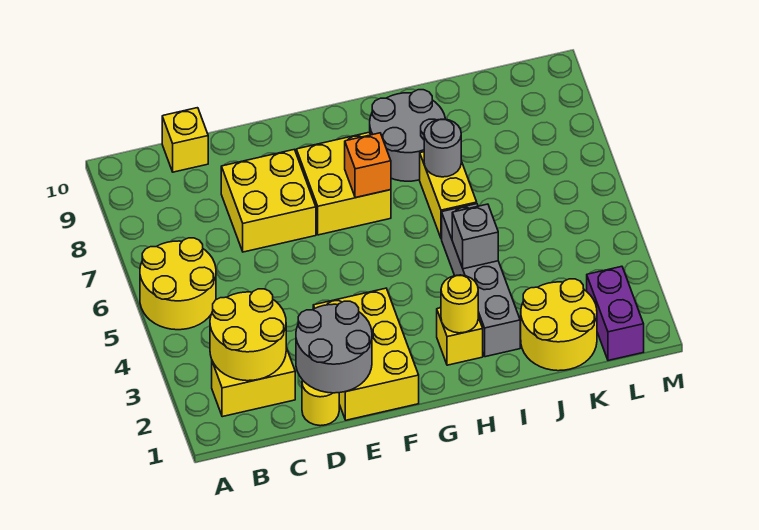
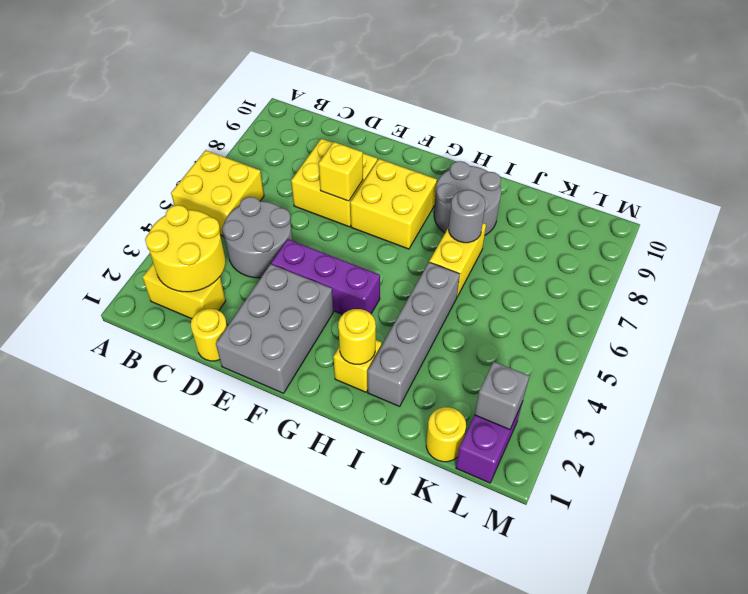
yellow 2x2 round brick [140,238,216,330] -> yellow 2x2 brick [171,150,264,236]
yellow 1x1 brick [162,108,208,172] -> yellow 1x1 brick moved to [319,142,363,201]
grey 2x2 round brick [296,301,372,393] -> grey 2x2 round brick moved to [222,197,292,278]
yellow 2x3 brick [313,288,419,420] -> grey 2x3 brick [216,264,333,393]
none -> purple 1x3 brick [271,239,380,315]
orange 1x1 brick [345,133,391,198] -> none
grey 1x1 brick [452,204,498,269] -> grey 1x1 brick moved to [475,361,529,430]
yellow 2x2 round brick [521,279,597,371] -> yellow 1x1 round brick [426,407,466,462]

